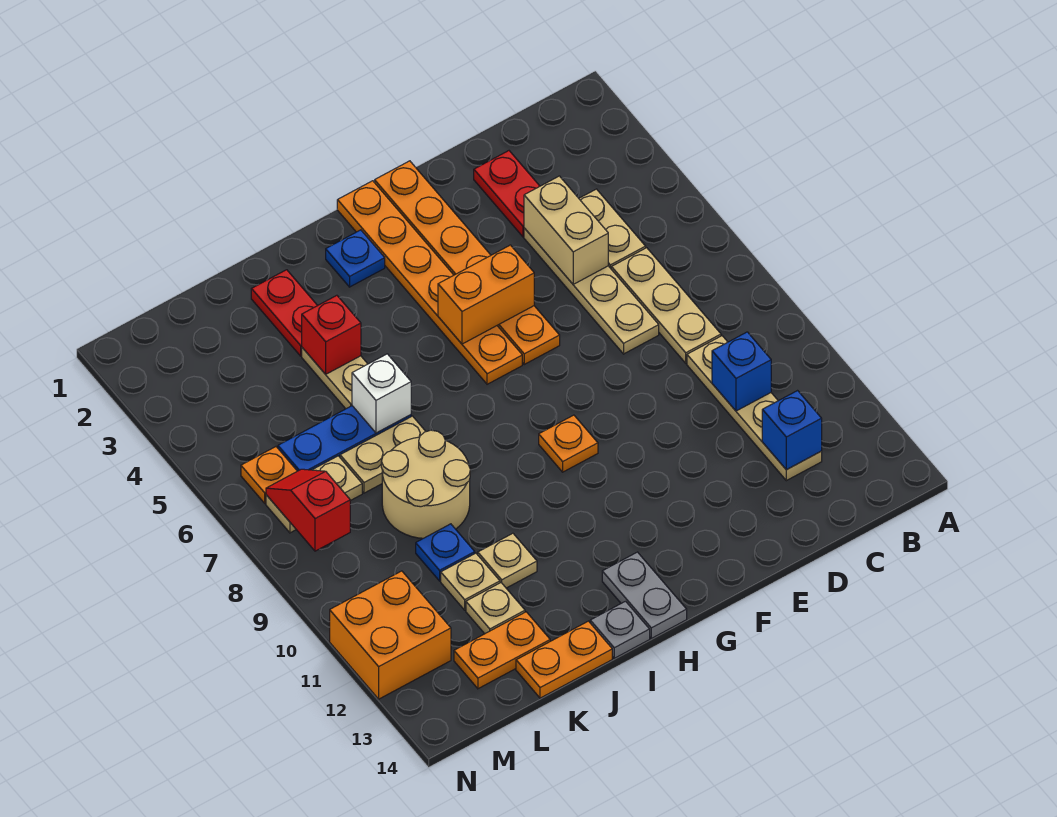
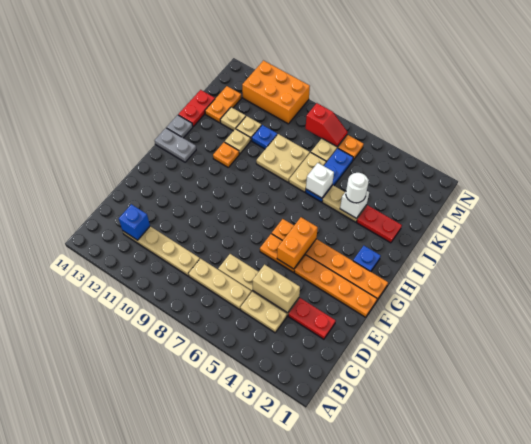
blue 1x1 brick [712,332,771,411] -> none
orange 1x1 plate [539,415,598,472] -> orange 1x1 plate moved to [213,142,239,167]
red 1x1 brick [302,295,361,374] -> white 1x1 brick [340,191,369,218]
none -> white 1x1 round brick [346,173,368,203]
tan 2x2 round brick [381,430,470,538] -> tan 2x2 plate [256,134,310,182]
orange 1x2 plate [516,621,612,698] -> red 1x2 plate [178,90,215,127]
orange 2x2 brick [330,571,451,699] -> orange 2x3 brick [242,61,310,124]

